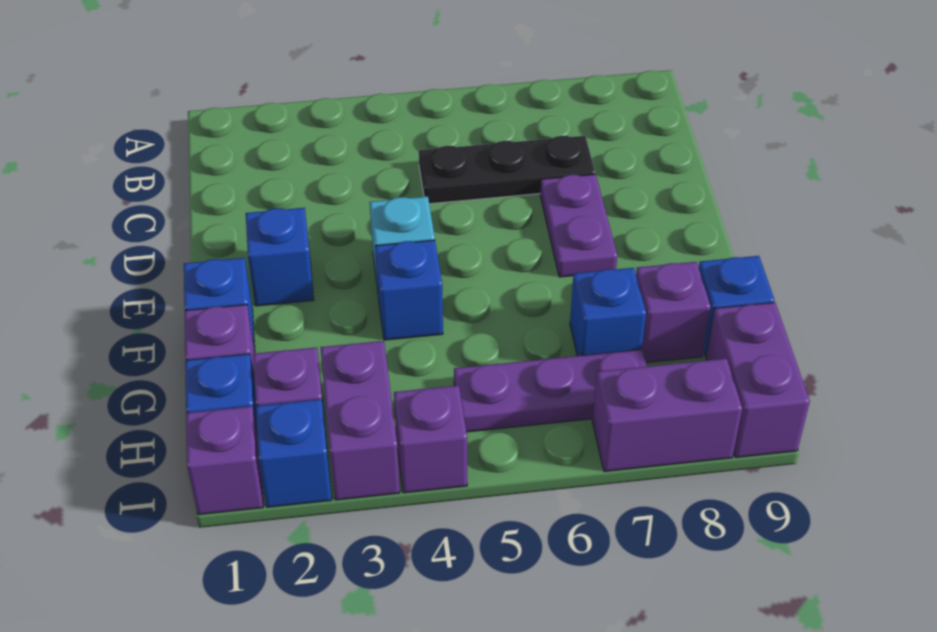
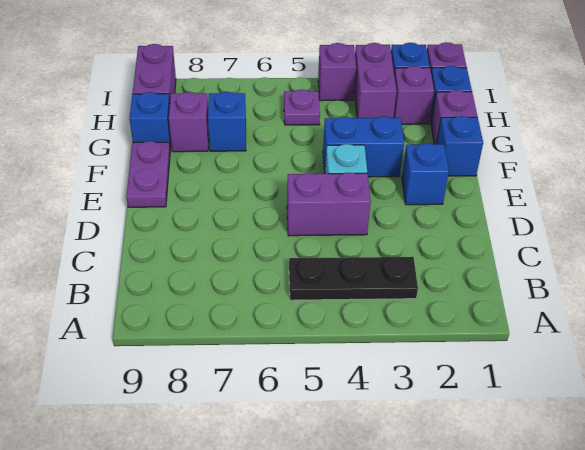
black 1x3 plate [419,136,595,204] -> black 1x3 plate moved to [289,257,418,300]
purple 1x2 plate [540,174,617,277] -> purple 1x2 plate moved to [126,141,170,207]
blue 1x1 brick [375,240,443,340] -> blue 1x2 brick [323,116,404,177]
purple 1x3 plate [454,350,647,432] -> purple 1x1 plate [284,89,320,125]
purple 1x2 brick [592,359,742,472] -> purple 1x2 brick moved to [287,173,371,236]

